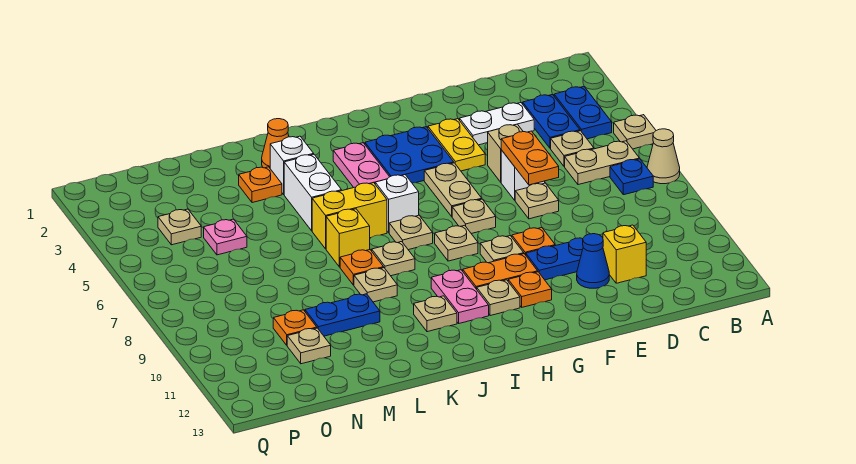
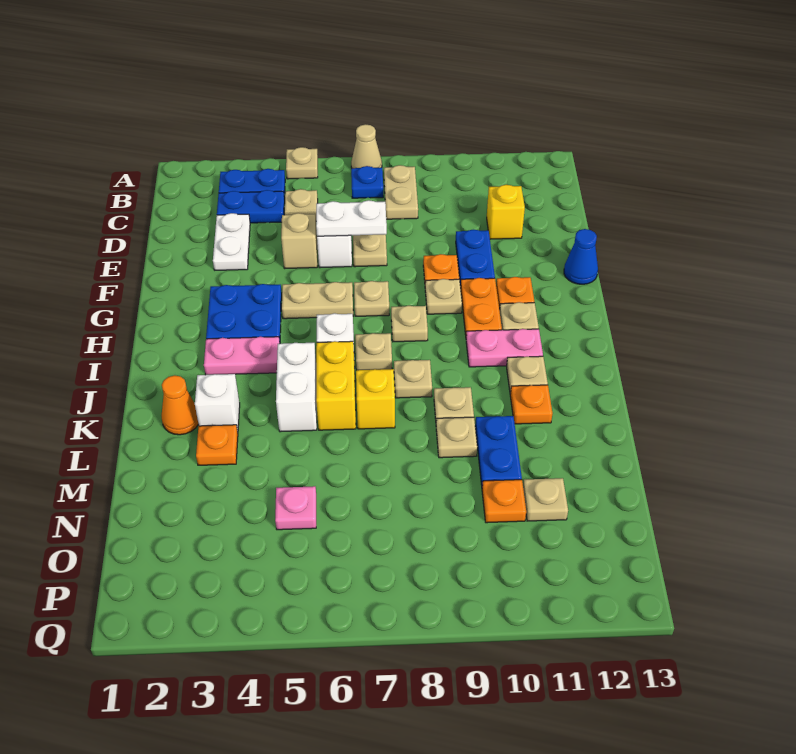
tan 1x2 plate [565,141,639,185] -> tan 1x2 plate moved to [384,165,418,219]
orange 1x2 plate [501,131,559,185] -> white 1x2 plate [316,200,387,236]
blue 1x1 cone [577,234,609,288] -> blue 1x1 cone moved to [564,229,598,284]
yellow 1x2 plate [428,119,485,171] -> none
white 1x2 brick [284,155,342,231] -> white 1x2 brick turned to [276,343,317,432]
orange 1x1 plate [340,250,384,285] -> orange 1x1 plate moved to [510,385,552,424]
tan 1x1 plate [158,209,201,245] -> tan 1x1 plate moved to [436,417,477,458]

